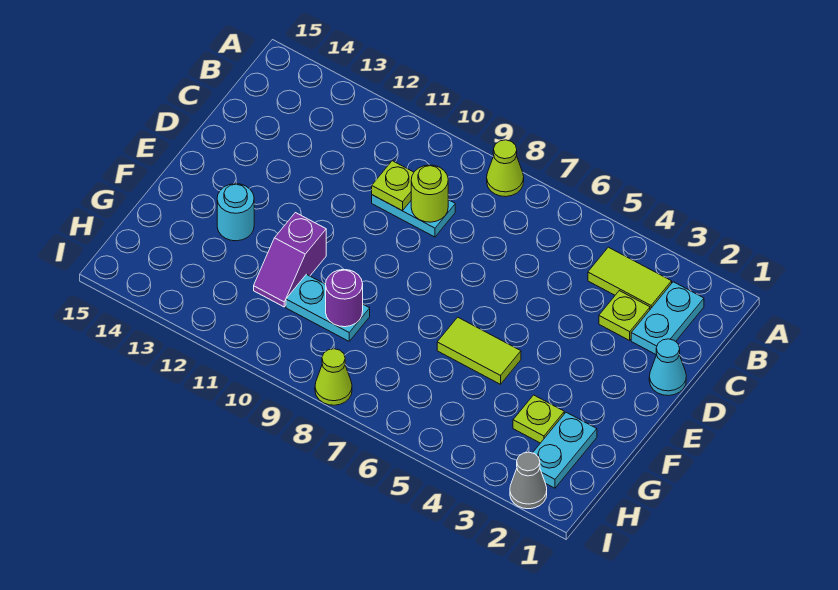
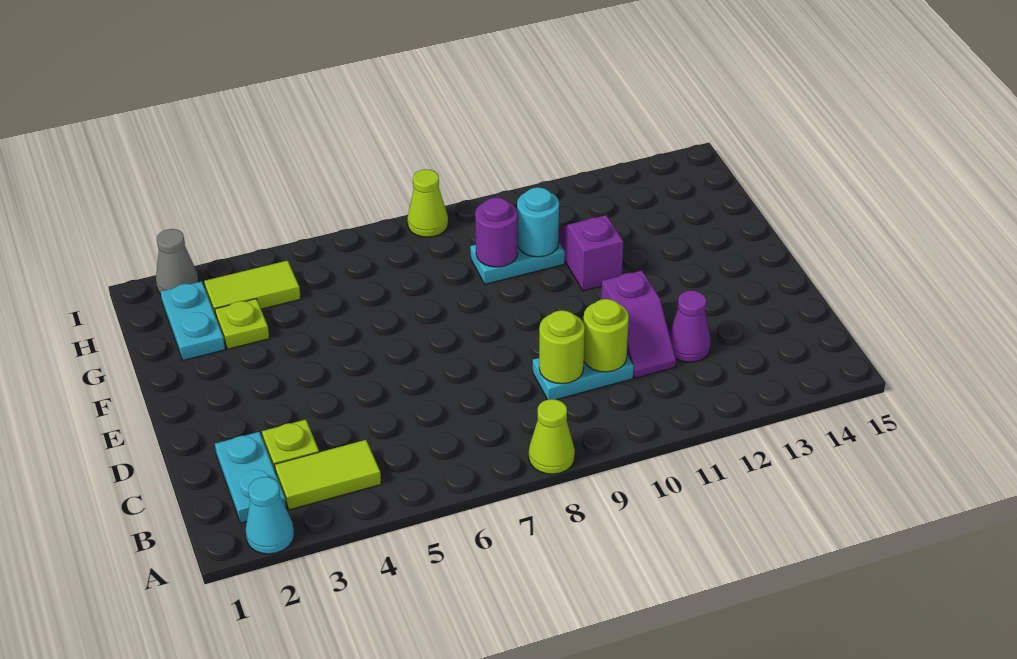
lime 1x1 plate [372,161,414,211] -> lime 1x1 round brick [584,299,629,372]
none -> purple 1x2 slope [601,270,676,378]
none -> purple 1x1 cone [669,290,711,362]
cyan 1x1 cone [649,339,686,396] -> cyan 1x1 cone moved to [245,477,294,554]
lime 1x2 tile [437,317,521,384] -> lime 1x2 tile moved to [204,261,301,316]
cyan 1x1 round brick [217,184,254,241] -> cyan 1x1 round brick moved to [517,187,559,257]

